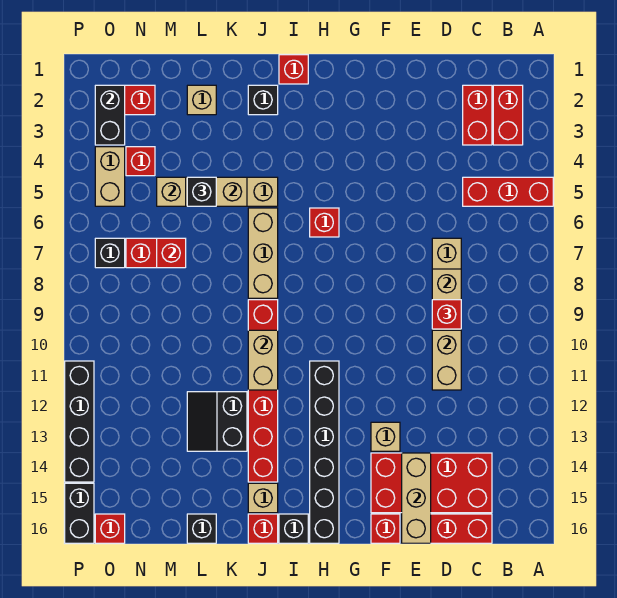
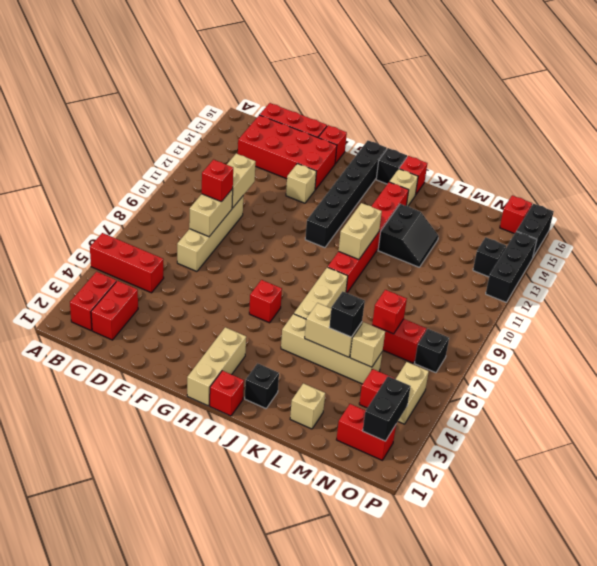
tan 1x3 brick [402,453,431,543] -> tan 1x3 brick moved to [187,327,246,406]
black 1x1 brick [187,514,216,543] -> black 1x1 brick moved to [473,237,506,277]
black 1x4 brick [65,361,94,482] -> black 1x3 brick [486,231,537,302]

